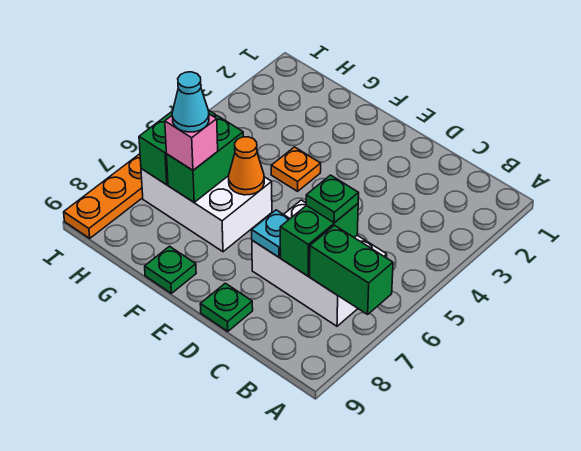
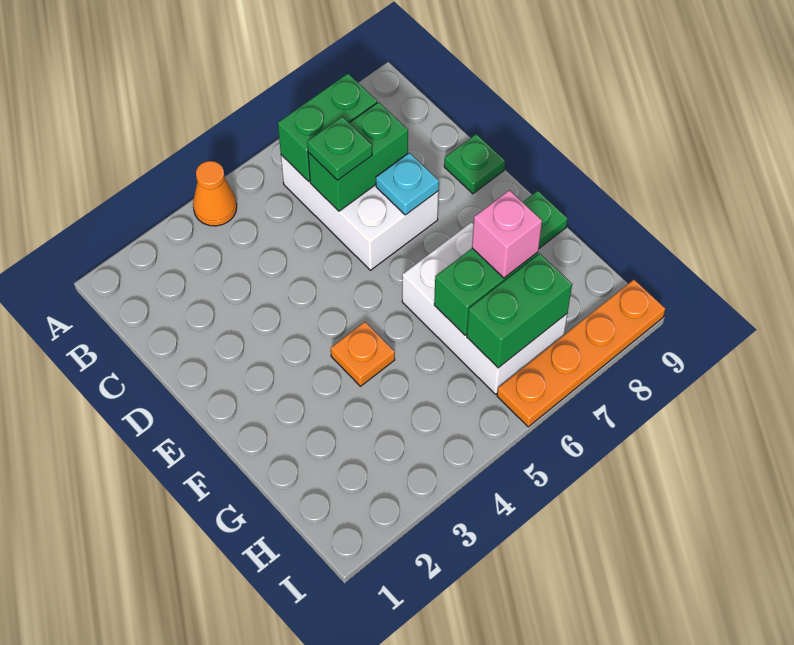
green 1x2 brick [310,225,393,314] -> green 1x2 brick turned to [278,74,377,181]
orange 1x1 cone [229,137,264,195] -> orange 1x1 cone moved to [193,161,237,226]
cyan 1x1 cone [172,72,209,132] -> none

